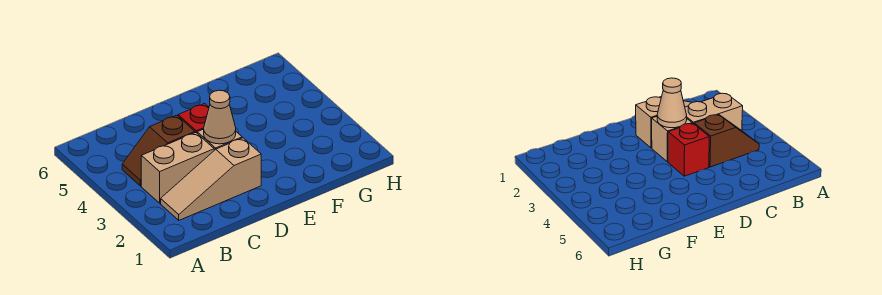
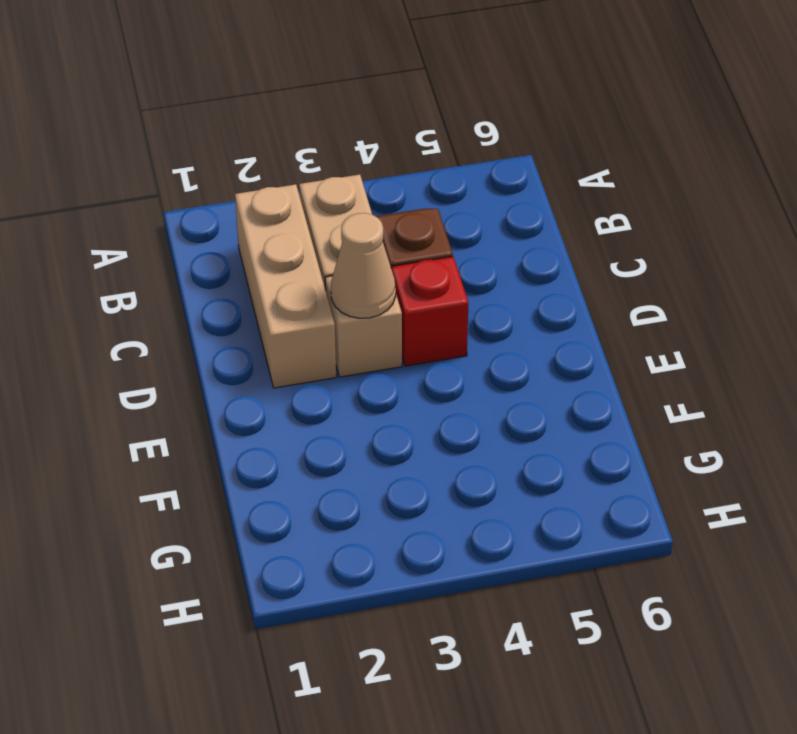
tan 1x3 slope [161,138,261,220] -> tan 1x3 brick [235,184,336,388]

